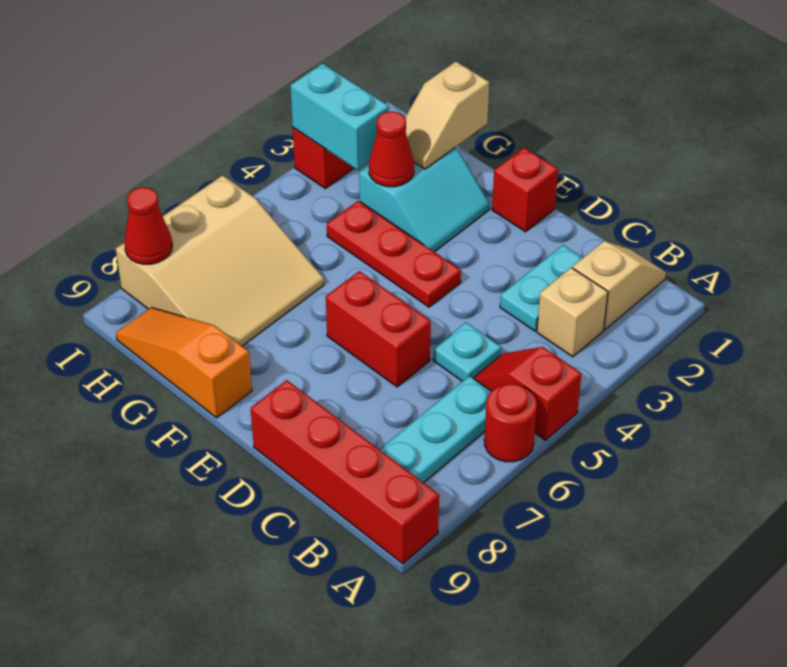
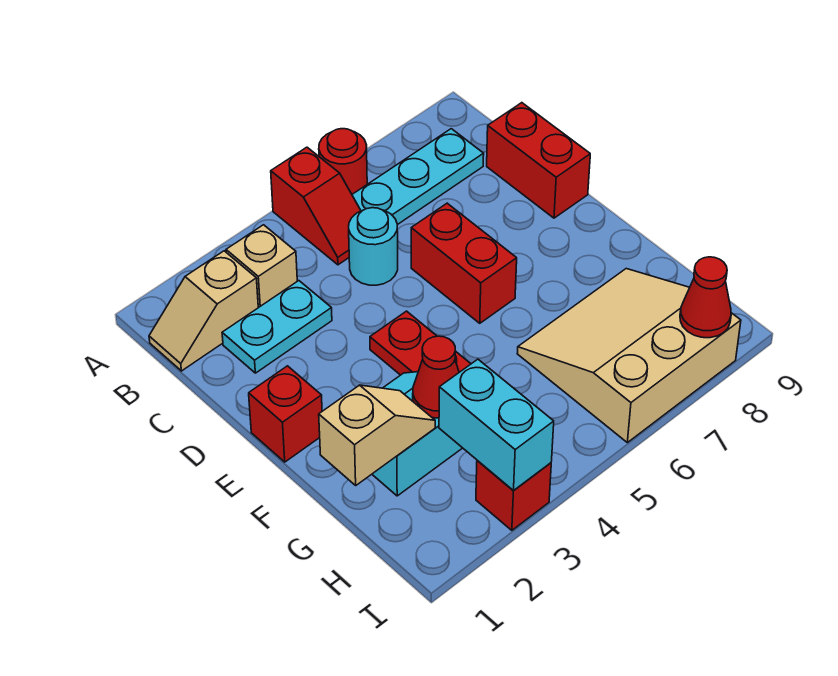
red 1x4 brick [251,380,439,564] -> red 1x2 brick [487,103,590,218]
cyan 1x1 plate [433,323,501,381] -> cyan 1x1 round brick [349,208,398,285]
orange 1x3 slope [116,307,252,418] -> none

